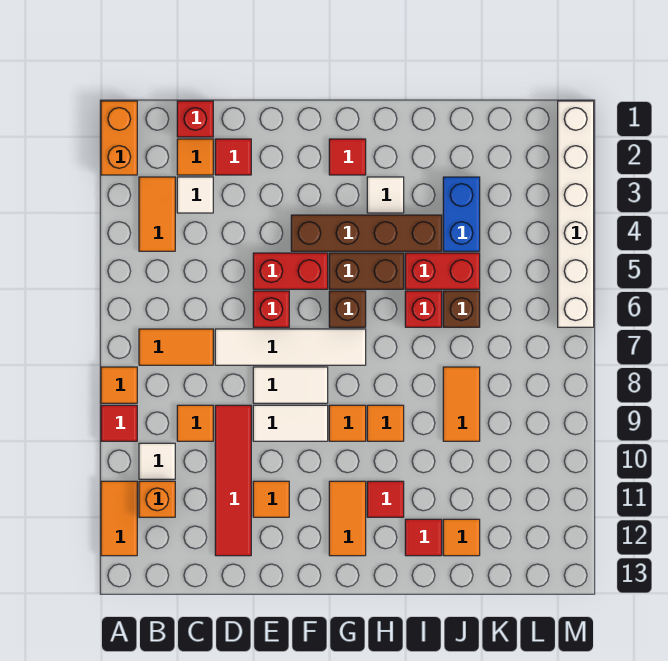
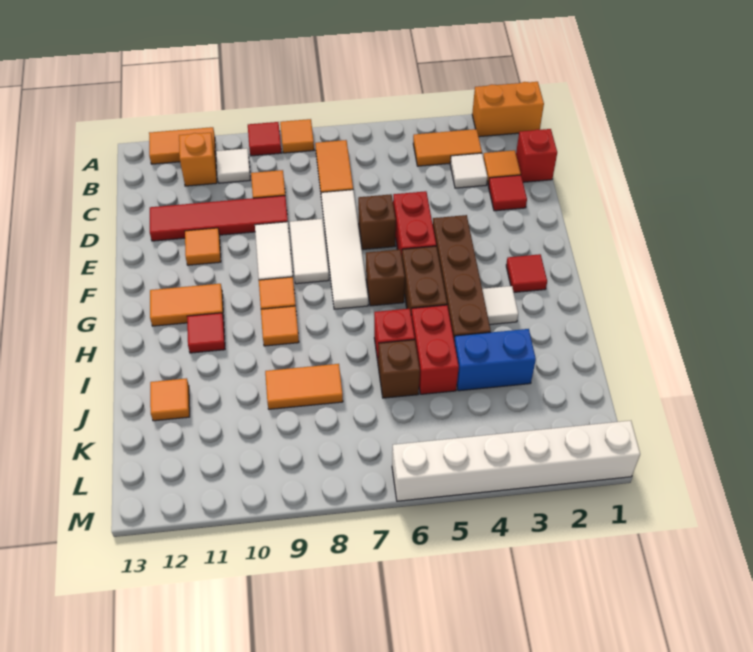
red 1x1 brick [253,291,289,327] -> brown 1x1 brick [358,194,396,249]
red 1x1 tile [405,519,442,556] -> none

